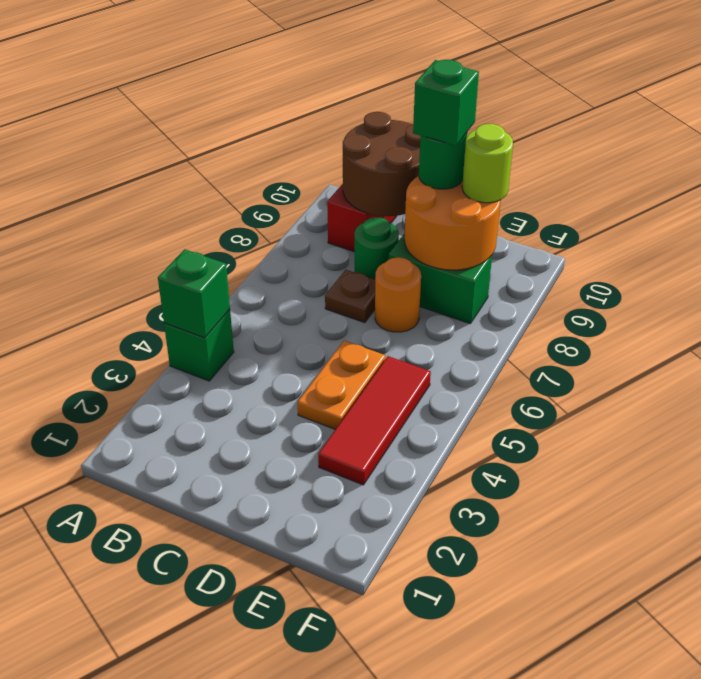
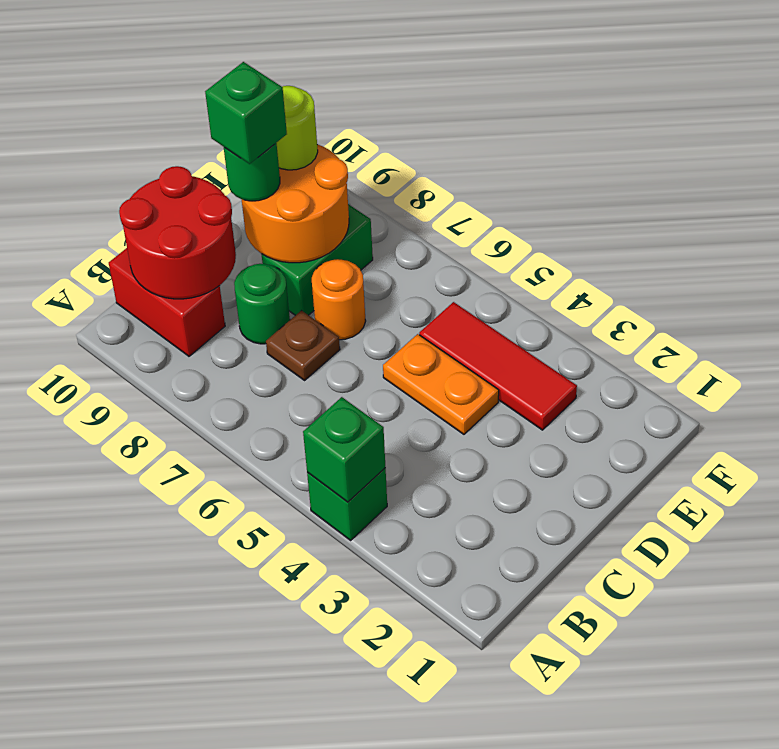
brown 2x2 round brick [343,112,420,216] -> red 2x2 round brick [119,166,236,299]

